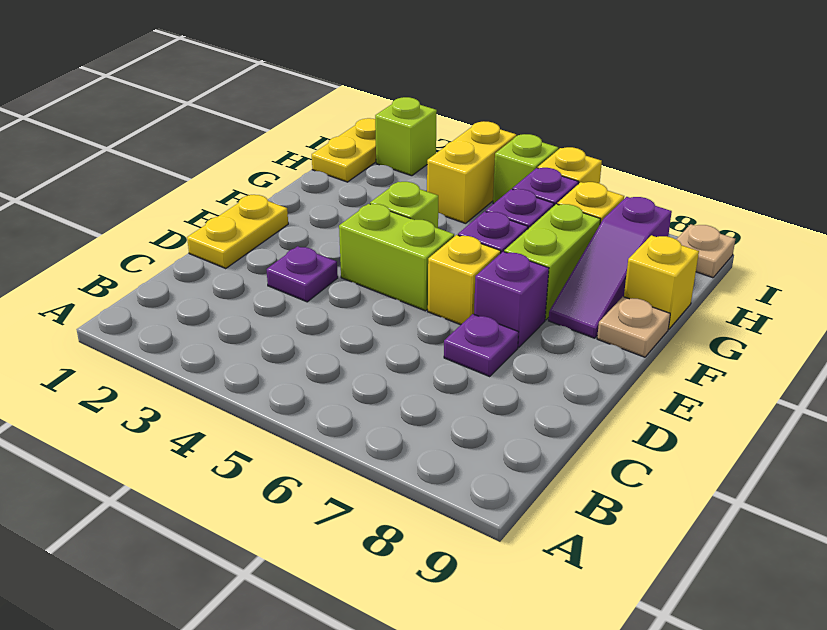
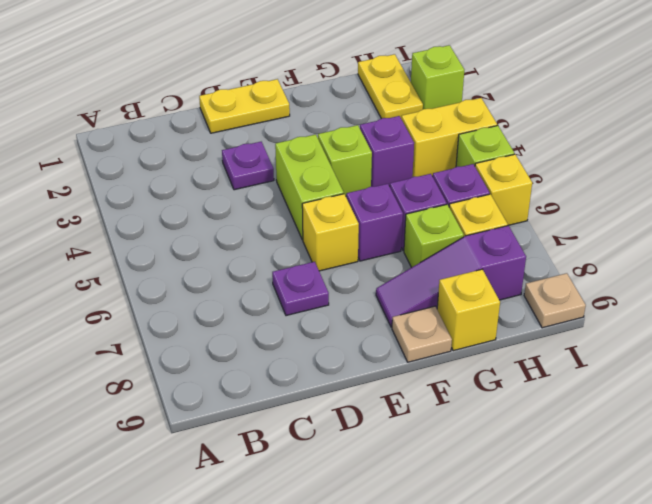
purple 1x1 brick [474,252,549,347] -> purple 1x1 brick moved to [360,116,414,187]
lime 1x2 brick [504,204,600,320] -> lime 1x1 brick [404,205,464,267]
yellow 1x2 plate [312,118,376,182] -> yellow 1x2 plate turned to [358,54,423,119]

